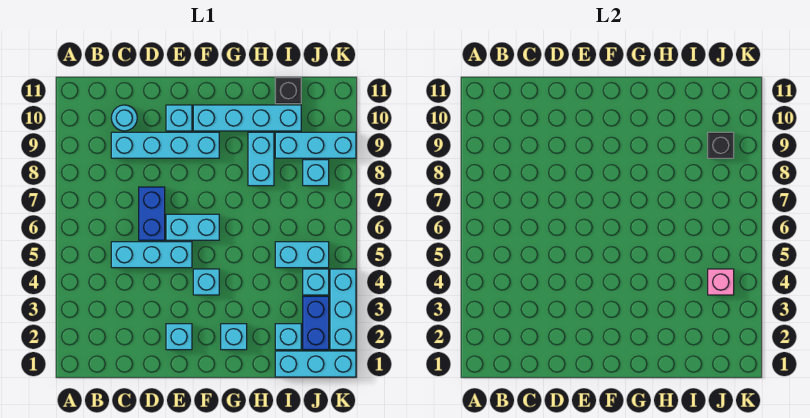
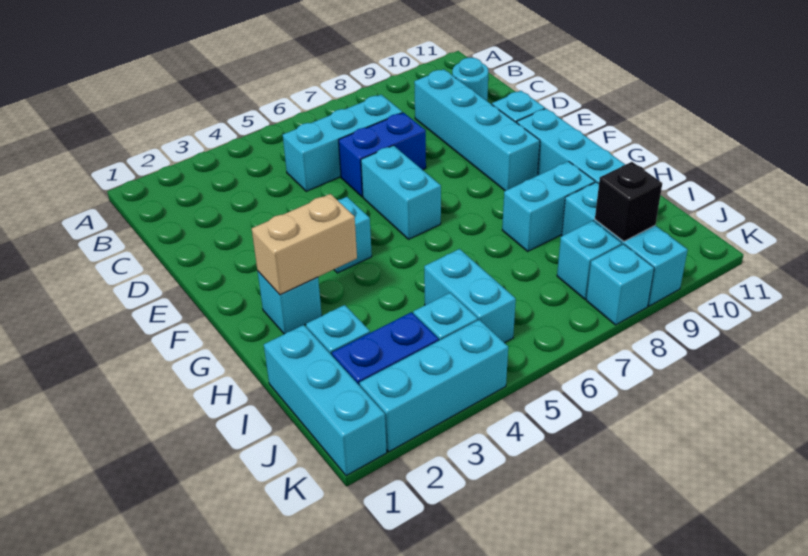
cyan 1x3 brick [111,242,192,268] -> cyan 1x3 brick turned to [283,95,402,191]
cyan 1x1 brick [166,324,192,350] -> cyan 1x1 brick moved to [586,244,654,325]
none -> tan 1x2 brick [252,194,357,295]
black 1x1 brick [275,78,301,104] -> none
pink 1x1 brick [708,269,734,295] -> none

